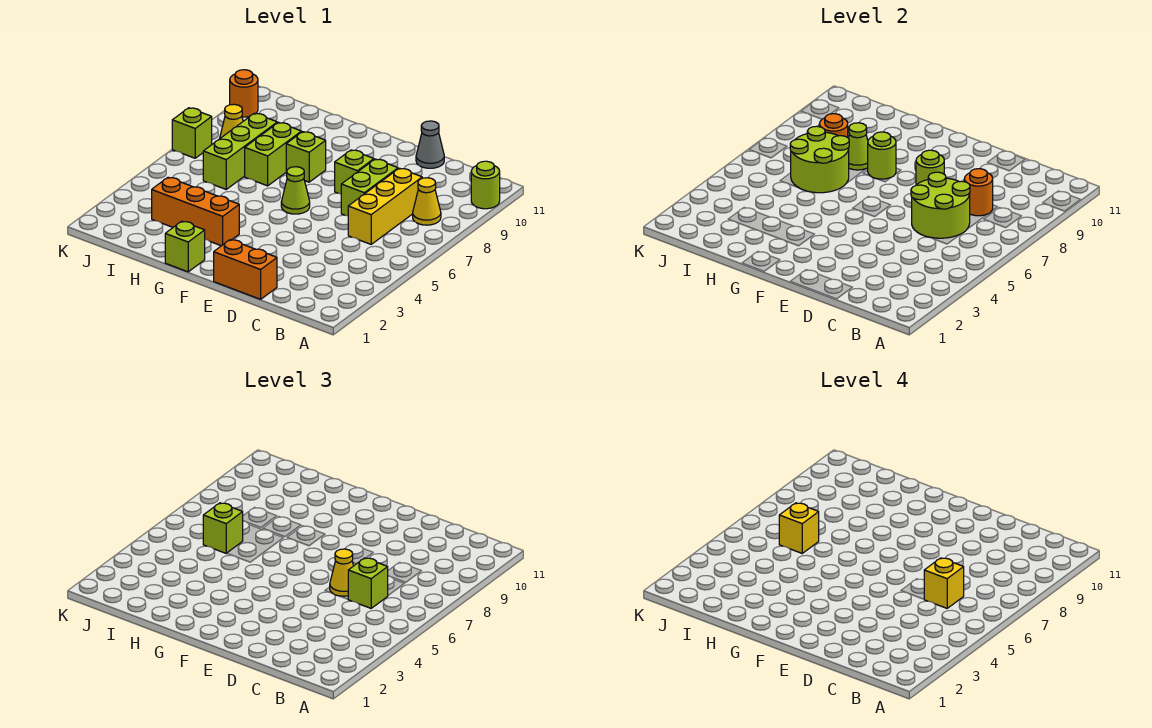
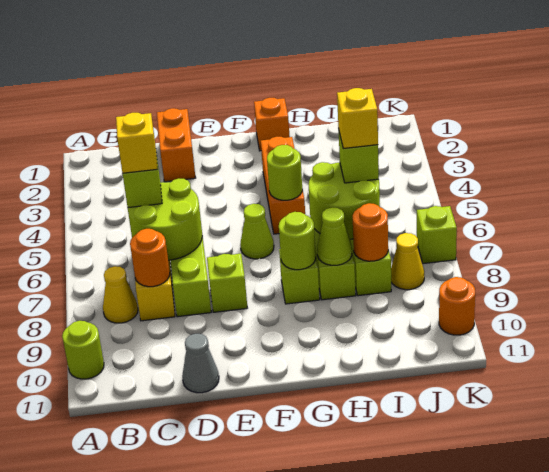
orange 1x2 brick [214,240,277,299] -> orange 1x2 brick turned to [157,108,196,182]
yellow 1x1 cone [330,549,353,596] -> none
lime 1x1 round brick [916,150,944,185] -> lime 1x1 round brick moved to [267,145,302,200]
lime 1x1 brick [165,221,205,272] -> orange 1x1 brick [254,98,290,151]
orange 1x3 brick [152,177,239,246] -> orange 1x3 brick turned to [261,137,305,234]

